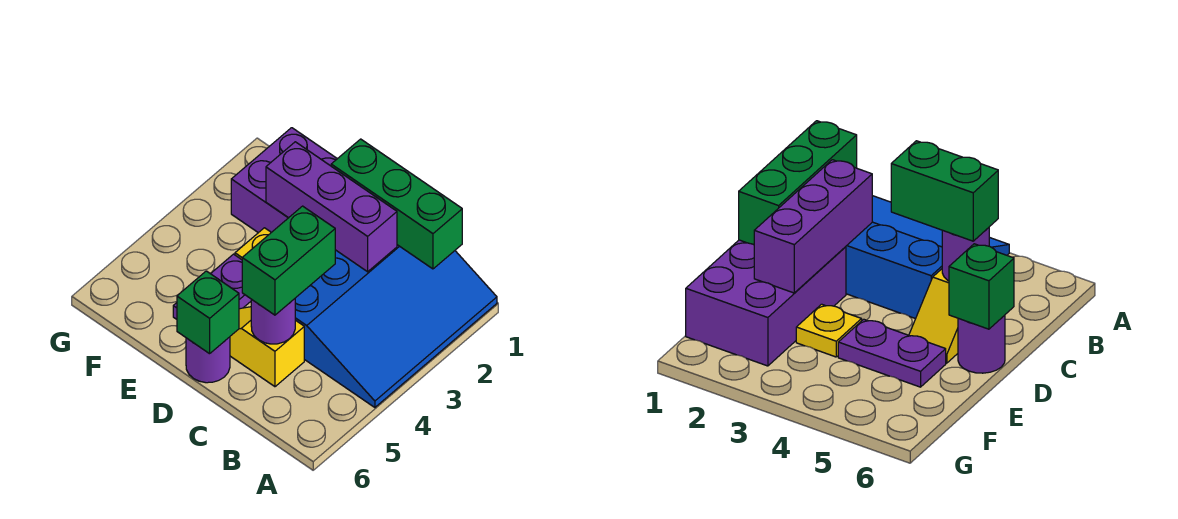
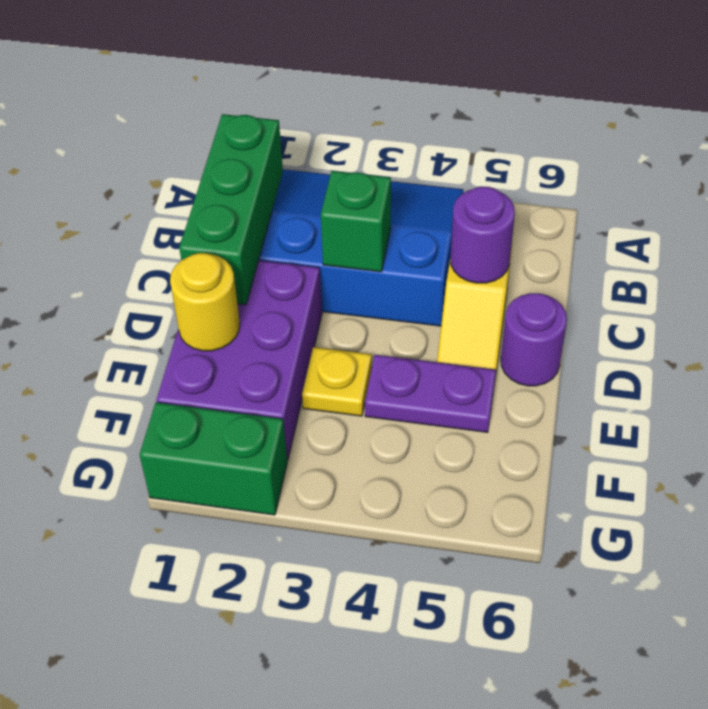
purple 1x3 brick [266,142,397,272] -> none
green 1x2 brick [242,206,335,315] -> green 1x2 brick moved to [140,402,287,515]
green 1x1 brick [177,271,239,354] -> green 1x1 brick moved to [321,171,391,272]
none -> yellow 1x1 round brick [170,253,240,351]

